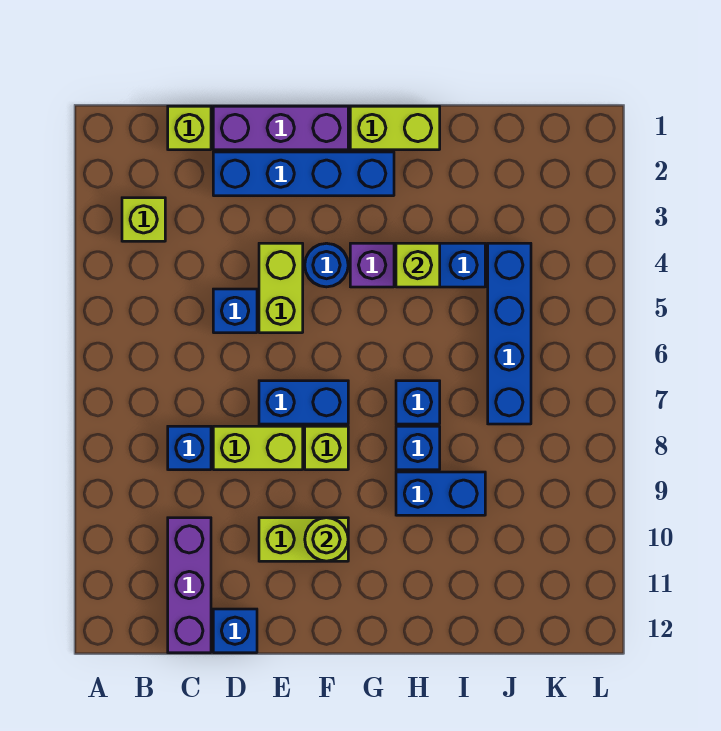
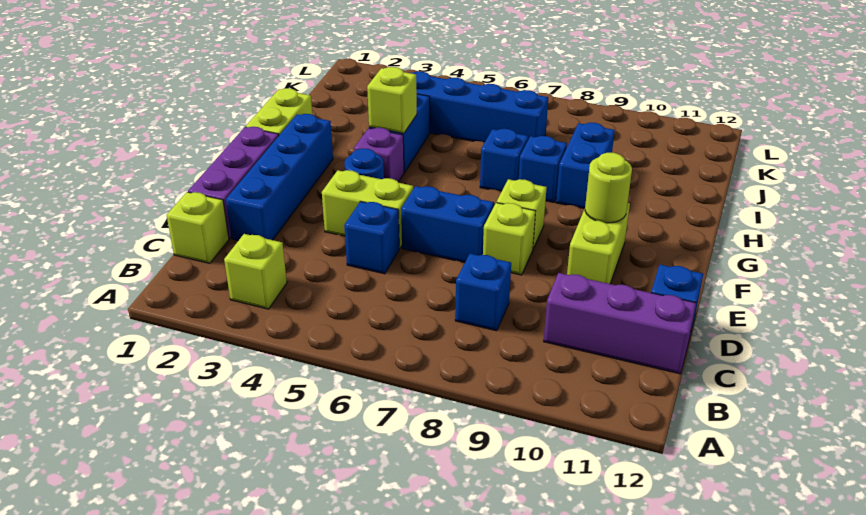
lime 1x2 brick [213,426,303,470] -> lime 1x1 brick [483,203,535,275]
blue 1x2 brick [259,381,348,424] -> blue 1x2 brick turned to [401,186,494,263]

